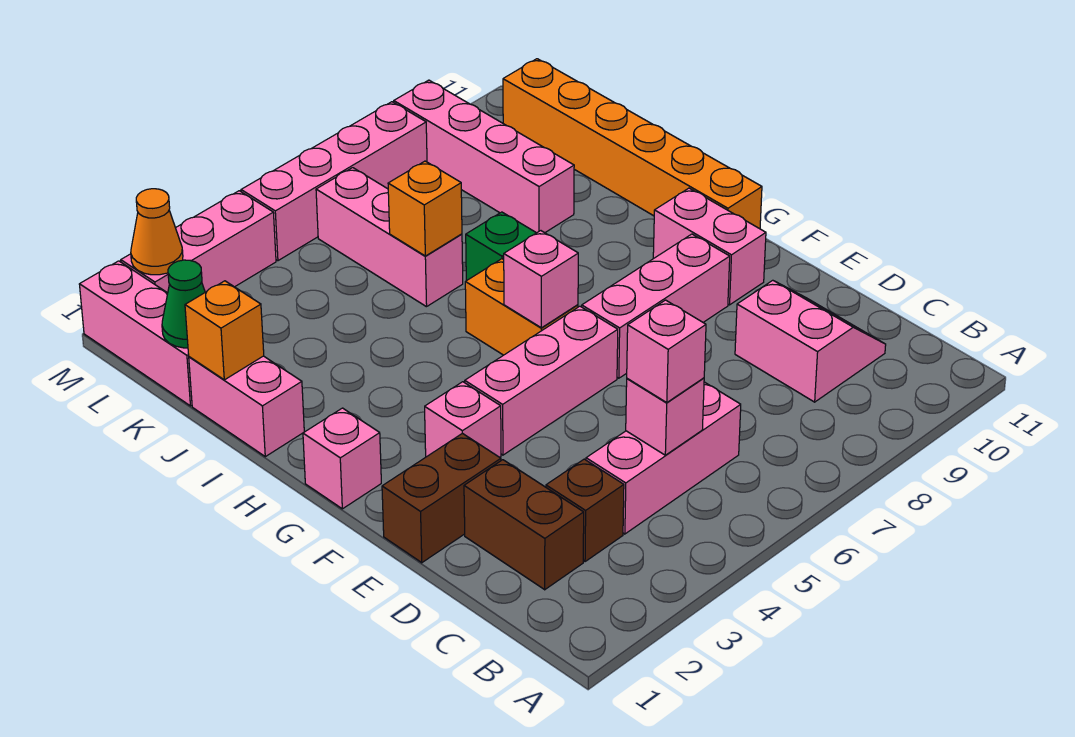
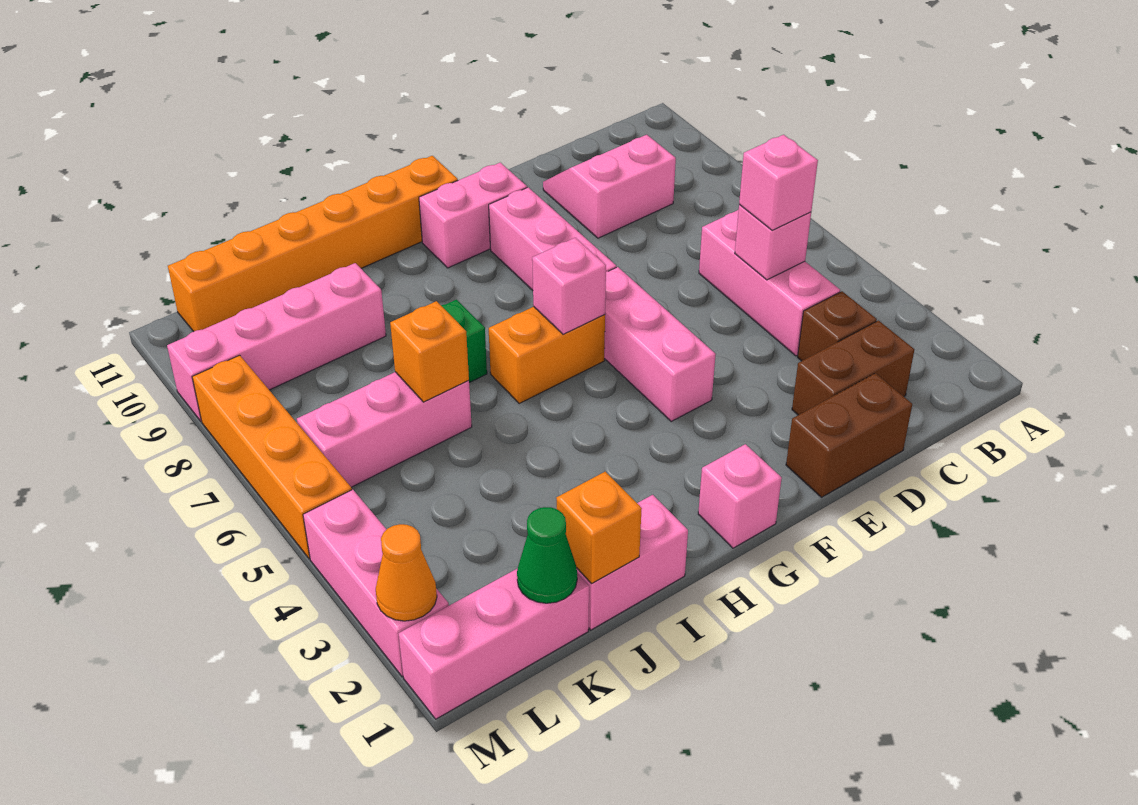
brown 1x2 brick [382,433,501,563] -> brown 1x2 brick turned to [786,373,912,497]
pink 1x1 brick [425,382,501,457] -> none
pink 1x4 brick [241,102,427,261] -> orange 1x4 brick [192,355,352,559]

